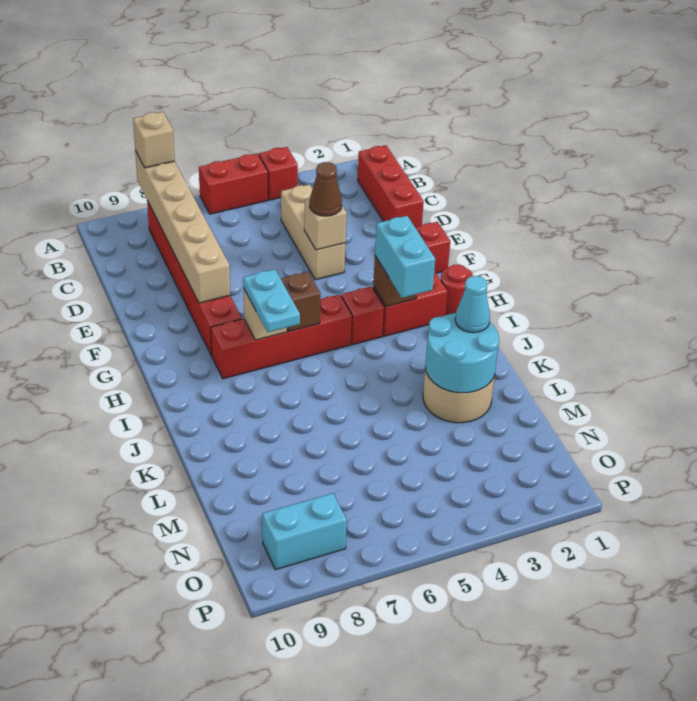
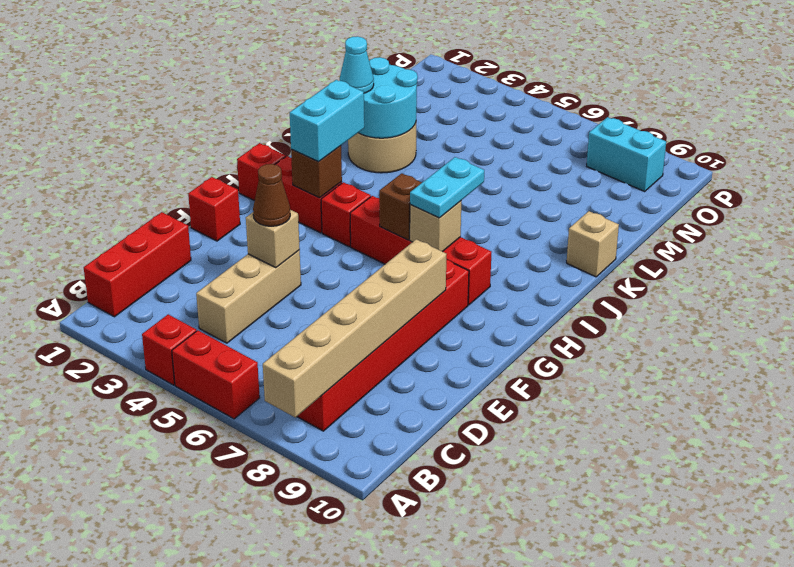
tan 1x1 brick [133,112,175,168] -> tan 1x1 brick moved to [567,211,619,277]
red 1x1 round brick [441,264,473,315] -> red 1x1 brick [237,143,286,201]

